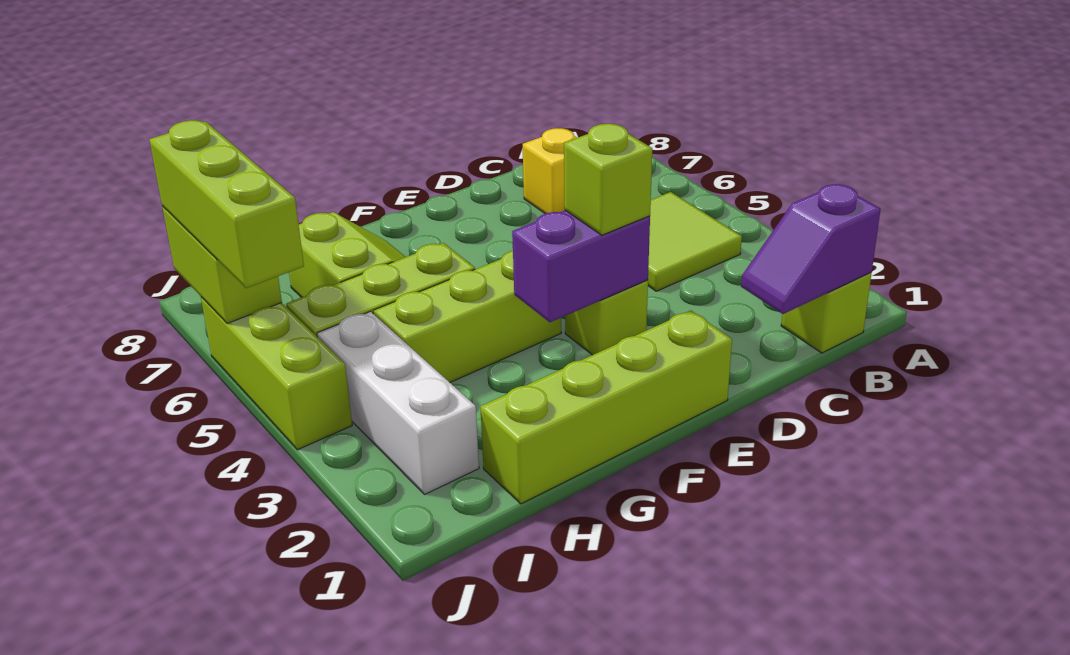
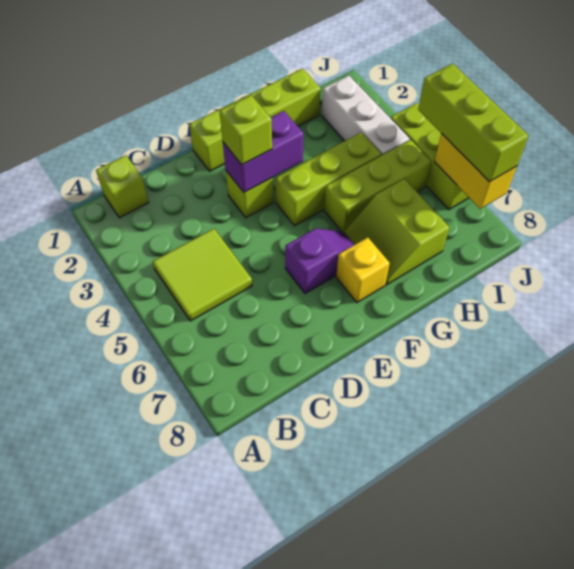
purple 1x2 slope [741,184,881,314] -> purple 1x2 slope moved to [285,228,355,294]
yellow 1x1 brick [523,128,577,214] -> yellow 1x1 brick moved to [336,238,390,302]
lime 1x2 brick [162,206,282,323] -> yellow 1x2 brick [434,134,517,209]

